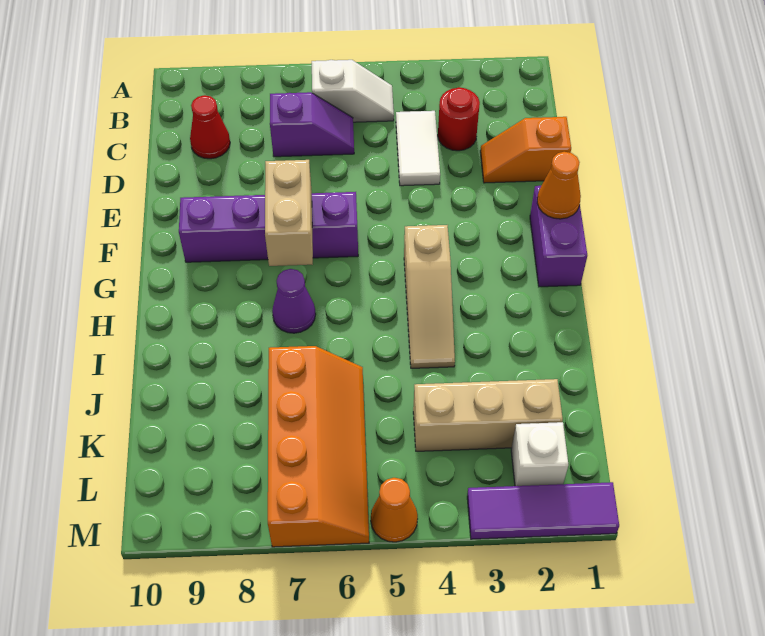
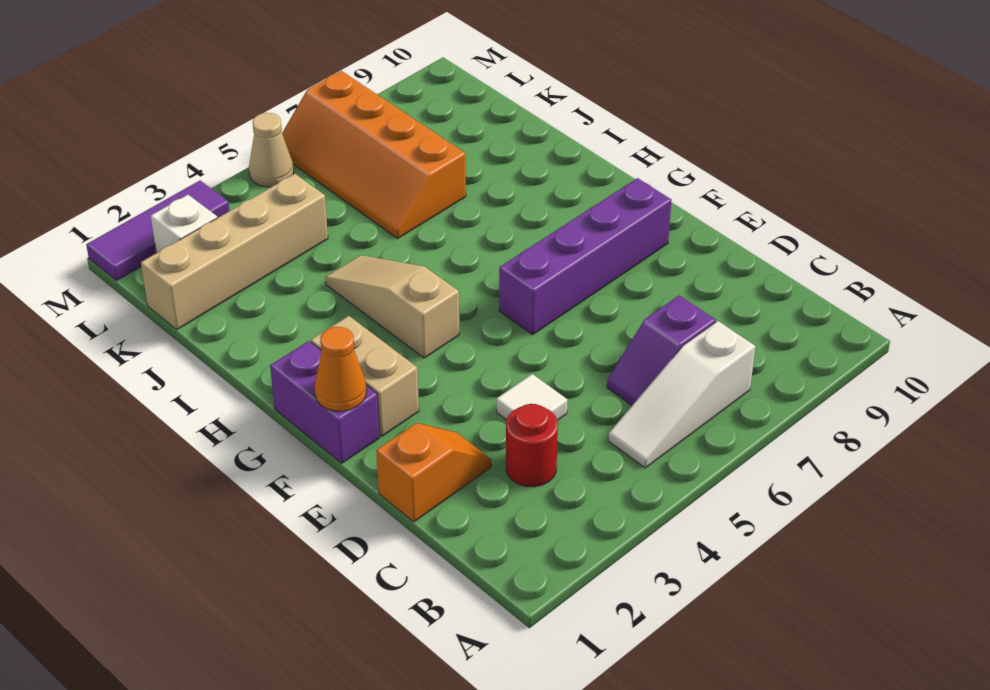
white 1x2 slope [312,60,394,122] -> white 1x3 slope [608,321,755,468]
white 1x2 tile [396,111,440,186] -> white 1x1 tile [497,374,567,420]
red 1x1 cone [190,95,230,159] -> none
tan 1x2 brick [265,160,313,266] -> tan 1x2 brick moved to [311,316,419,436]
purple 1x1 cone [272,269,316,333] -> none
tan 1x3 brick [413,379,563,451] -> tan 1x4 brick [141,174,328,329]
orange 1x1 cone [371,478,418,542] -> tan 1x1 cone [249,113,294,187]

